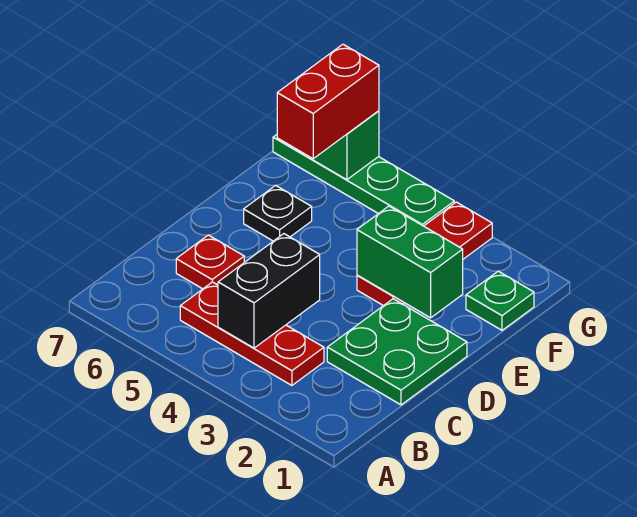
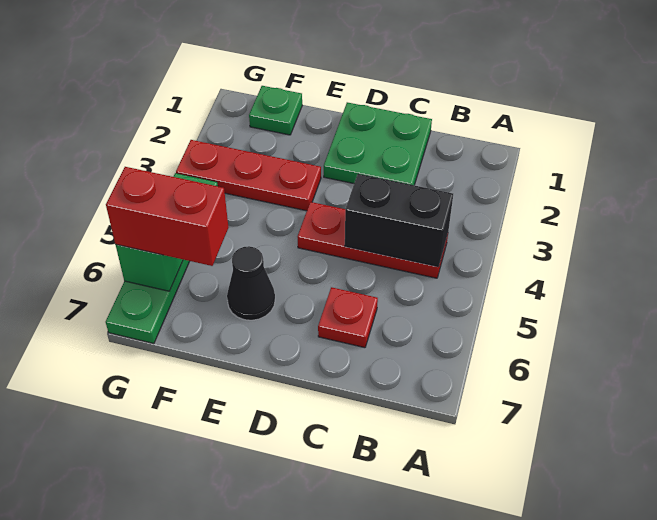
red 1x3 plate [180,282,324,385] -> red 1x3 plate turned to [297,202,448,278]
green 1x2 brick [357,206,463,318] -> none
black 1x1 plate [244,185,312,241] -> black 1x1 cone [227,246,275,320]

